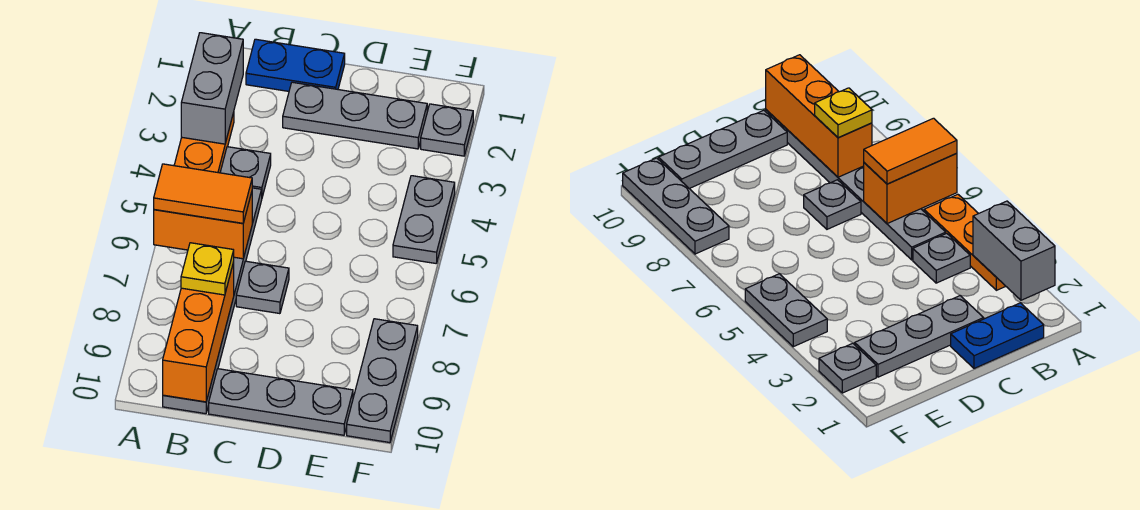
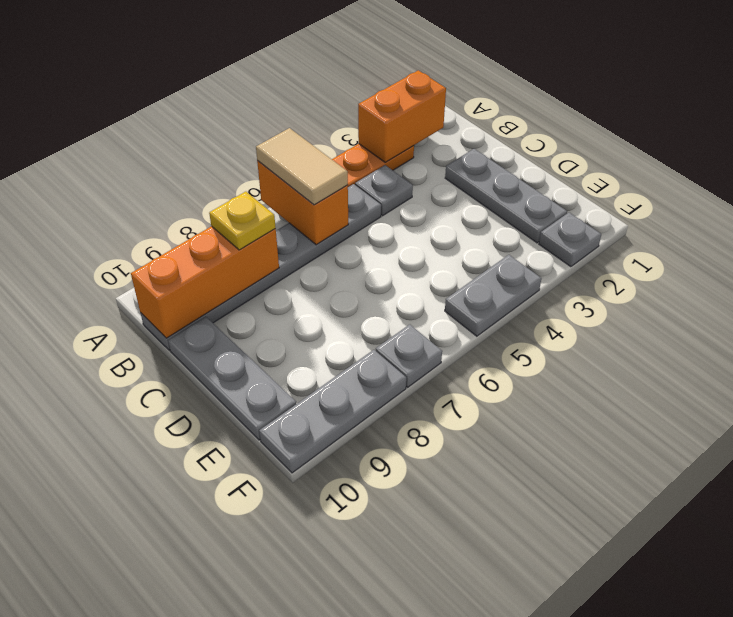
grey 1x2 brick [181,33,243,144] -> orange 1x2 brick [358,70,446,162]
orange 1x2 tile [154,164,252,223] -> tan 1x2 tile [256,128,348,205]
blue 1x2 plate [246,39,345,91] -> none
grey 1x1 plate [236,261,289,314] -> grey 1x1 plate moved to [376,325,442,387]

